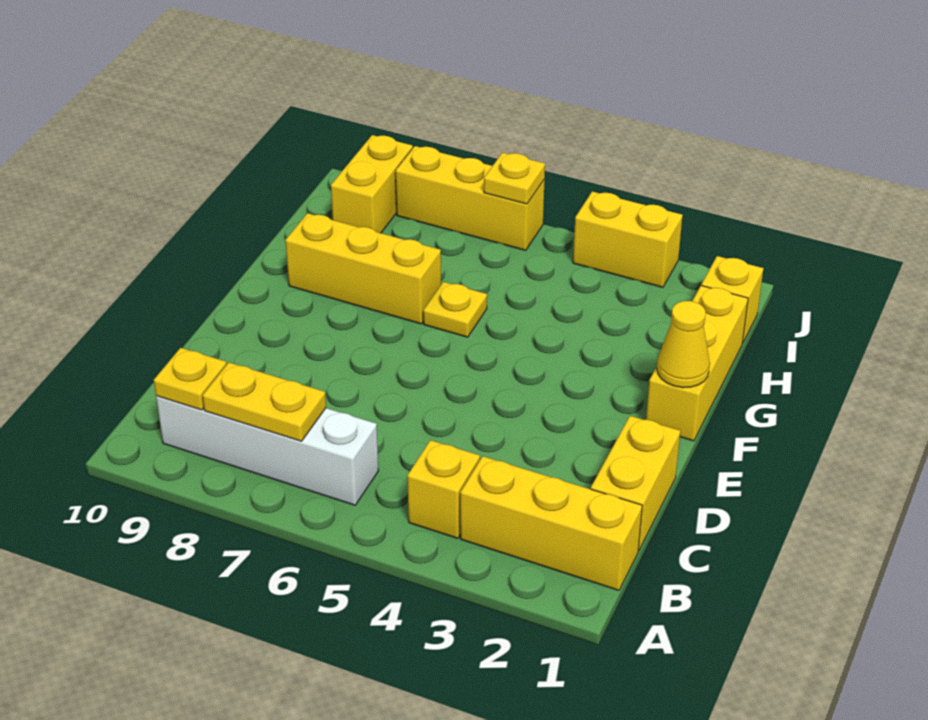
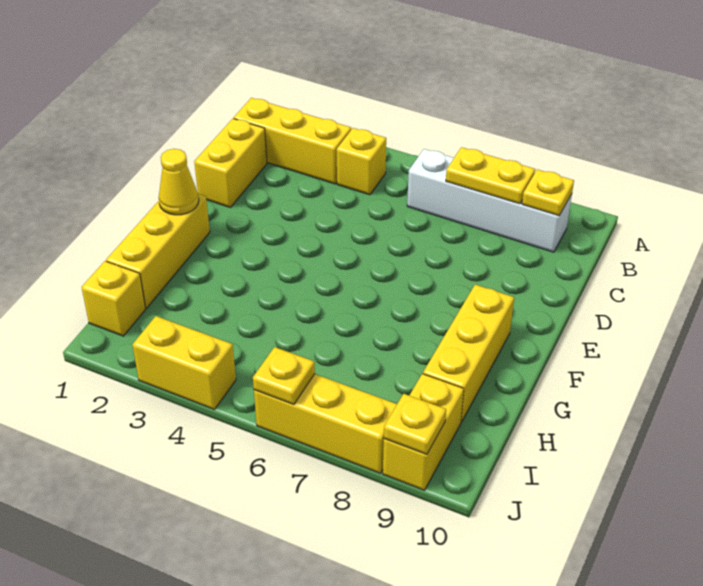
yellow 1x1 plate [423,282,487,337] -> yellow 1x1 plate moved to [384,394,446,454]
yellow 1x3 brick [285,213,441,324] -> yellow 1x3 brick turned to [423,284,514,422]

